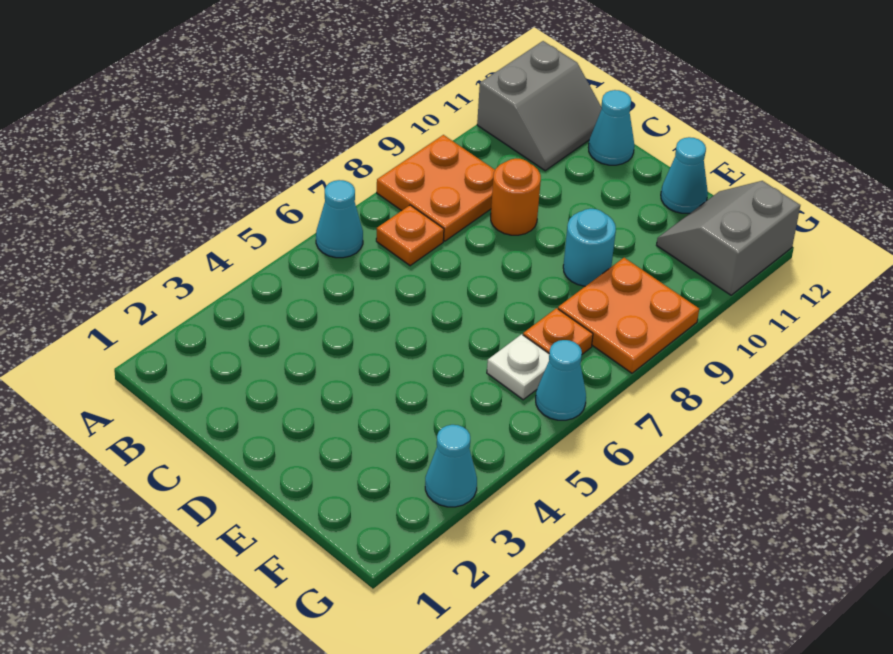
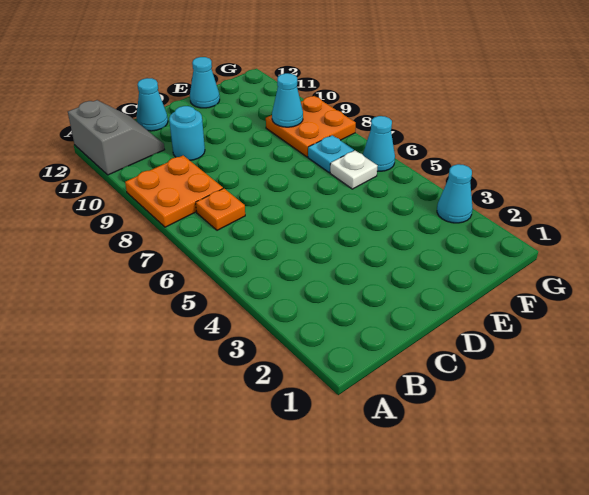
cyan 1x1 cone [316,180,363,258] -> cyan 1x1 cone moved to [272,73,303,127]
orange 1x1 round brick [491,159,541,235] -> none
cyan 1x1 round brick [563,209,616,286] -> cyan 1x1 round brick moved to [169,106,205,160]
orange 1x1 plate [523,308,593,354] -> cyan 1x1 plate [308,135,354,173]
grey 2x2 slope [657,181,800,295] -> none

